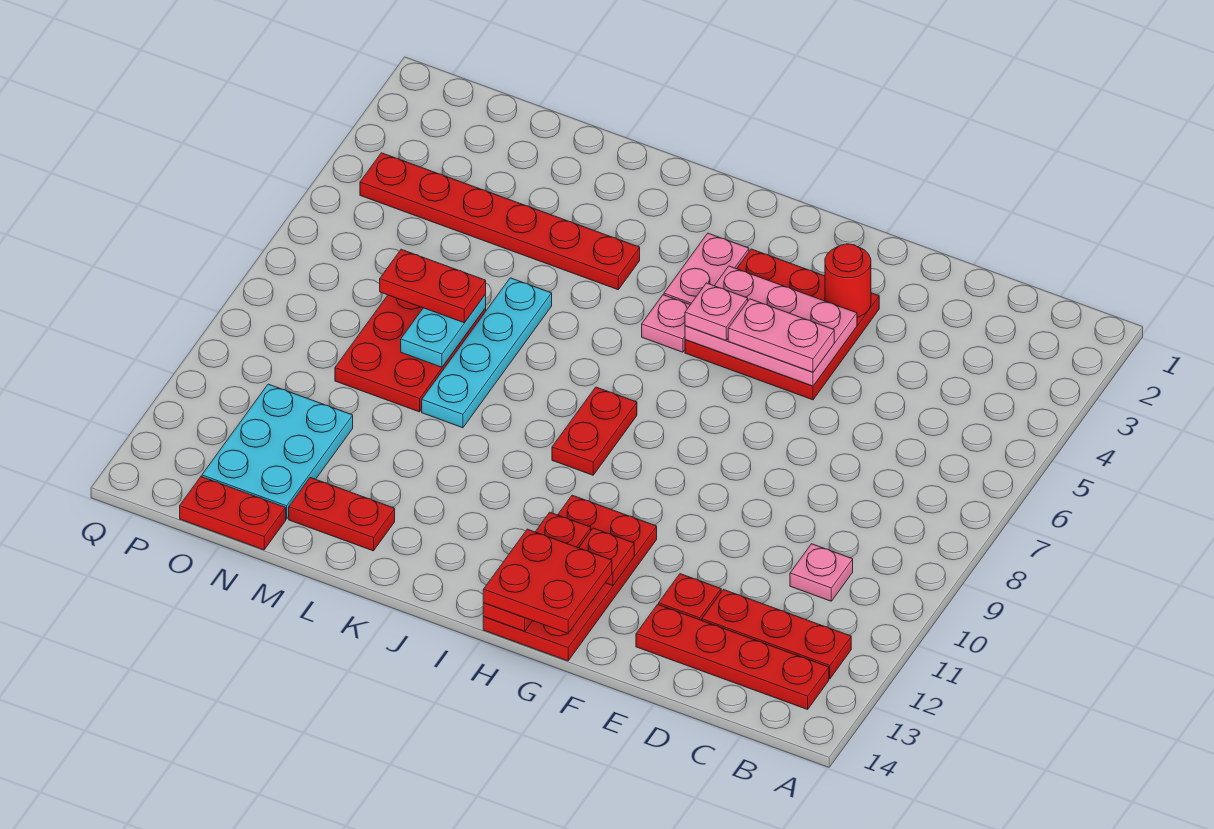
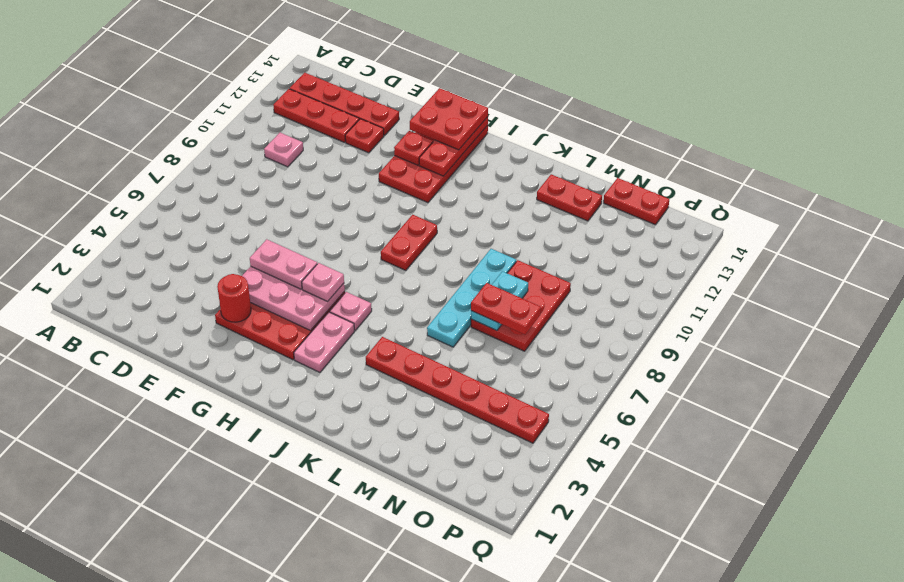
cyan 2x3 plate [202,384,353,519] -> none

